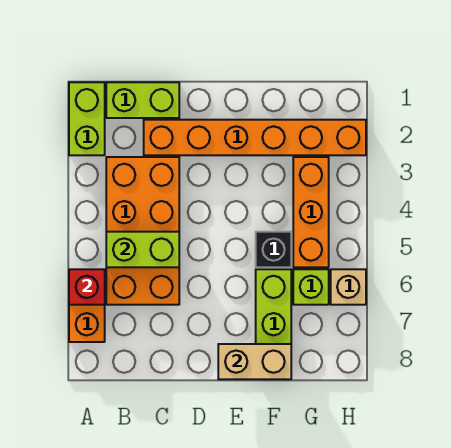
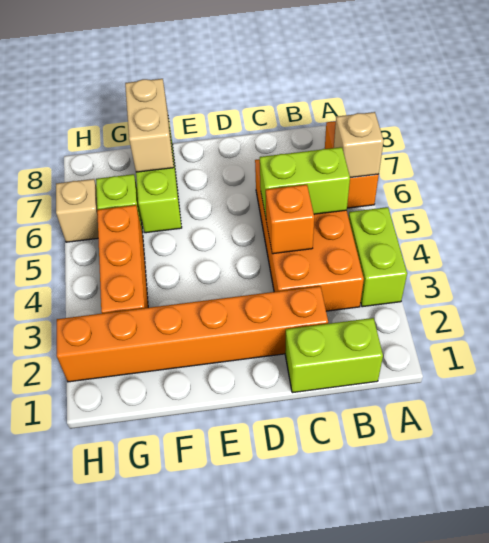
lime 1x2 brick [69,82,105,155] -> lime 1x2 brick moved to [348,207,407,307]
red 1x1 brick [69,269,105,305] -> tan 1x1 brick [334,112,384,178]
none -> orange 1x1 brick [266,185,314,254]
tan 1x2 brick [218,344,291,379] -> tan 1x2 brick turned to [125,79,174,172]
black 1x1 brick [256,232,291,267] -> none

